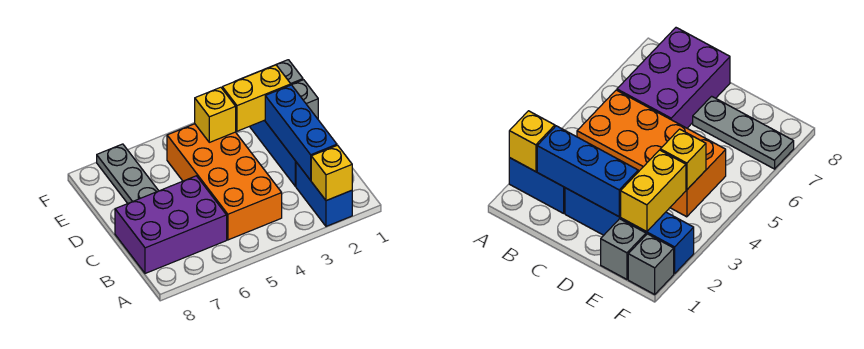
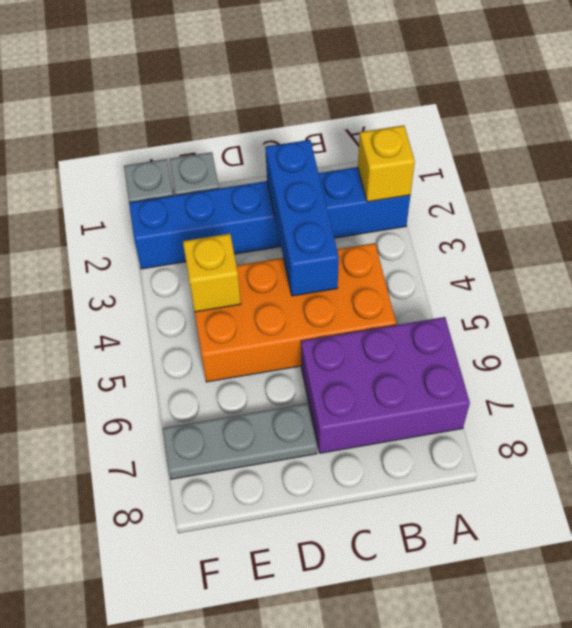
blue 1x3 brick [265,85,337,180] -> blue 1x3 brick turned to [265,140,339,296]
purple 2x3 brick [115,176,227,273] -> purple 2x3 brick turned to [301,317,470,453]
yellow 1x2 brick [222,65,291,131] -> none

